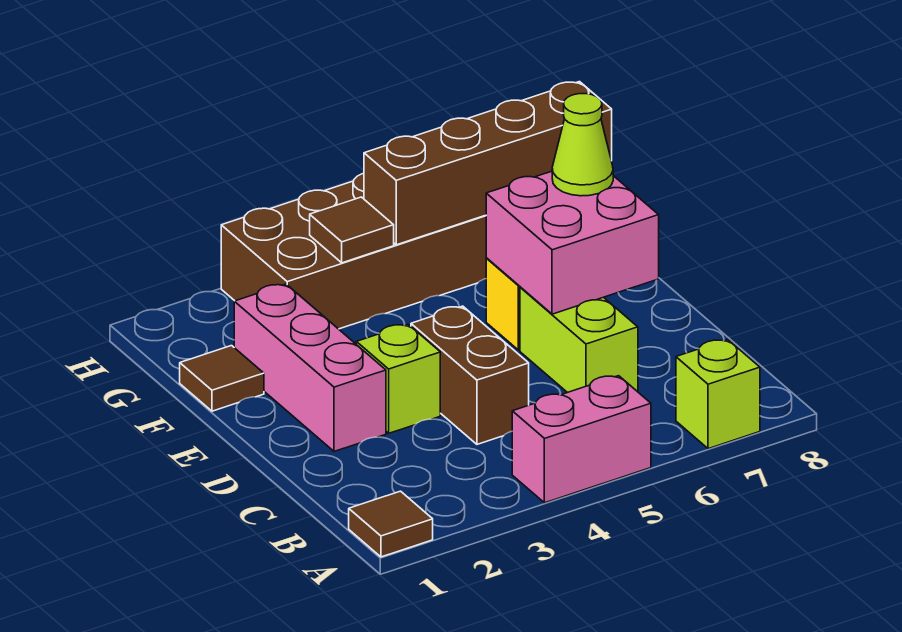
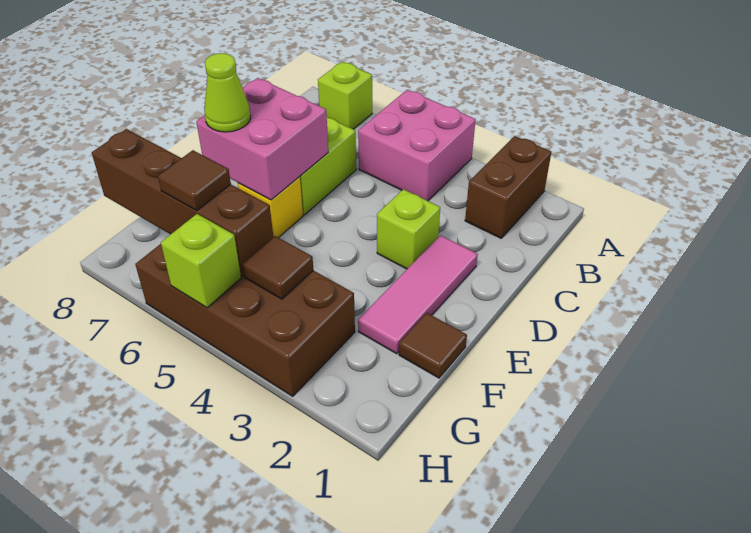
brown 1x1 tile [349,491,433,557] -> brown 1x1 tile moved to [158,150,231,210]
pink 1x2 brick [512,376,651,503] -> pink 2x2 brick [358,90,476,201]
brown 1x2 brick [411,306,529,444] -> brown 1x2 brick moved to [465,136,551,238]
pink 1x3 brick [234,284,386,451] -> pink 1x3 tile [358,235,478,354]
none -> lime 1x1 brick [161,214,241,308]

